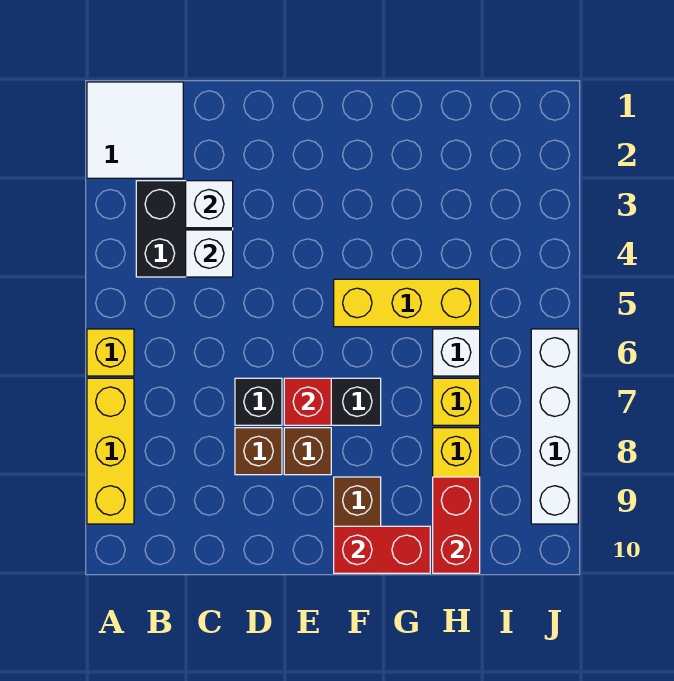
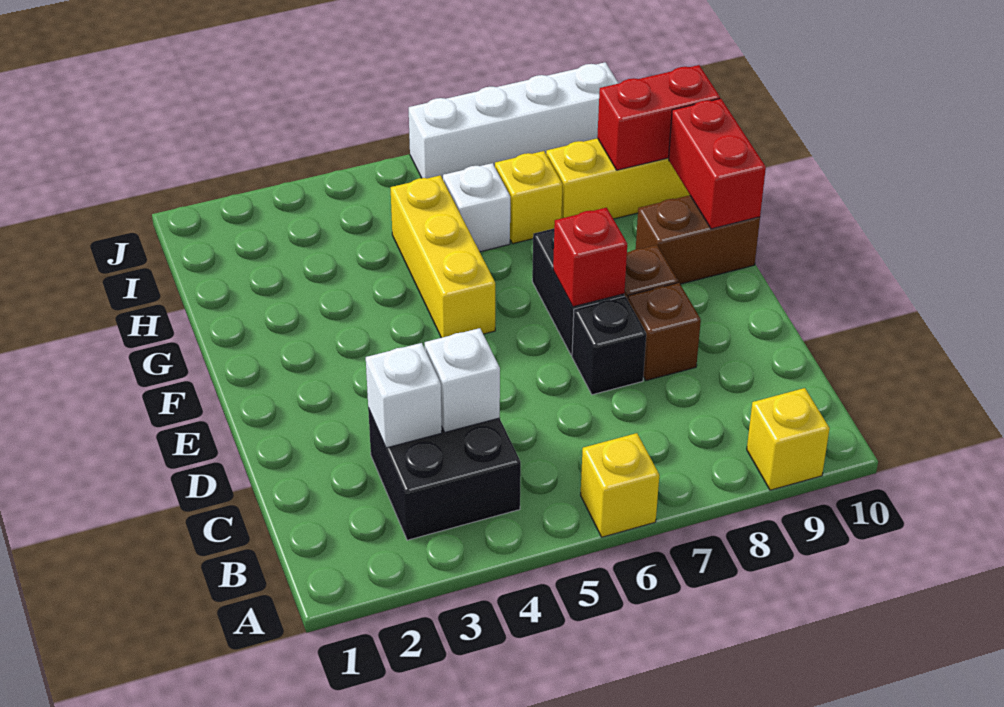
white 2x2 tile [87,82,183,178] -> none
yellow 1x3 brick [87,378,134,524] -> yellow 1x1 brick [747,388,830,490]

